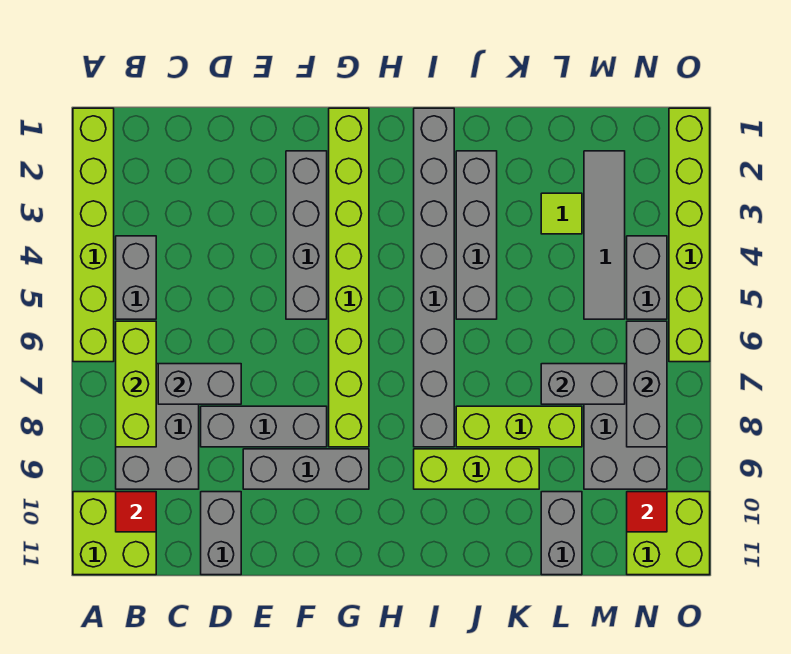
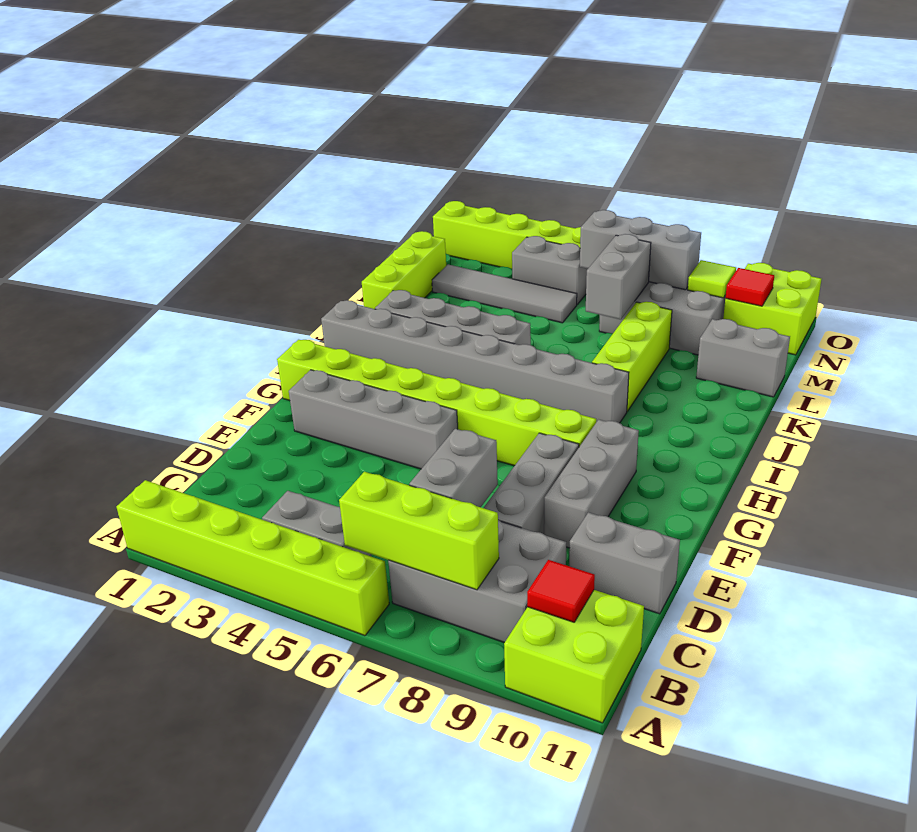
lime 1x3 brick [414,449,539,489] -> lime 1x3 brick moved to [362,231,446,309]
lime 1x1 tile [541,193,582,234] -> lime 1x1 tile moved to [688,260,736,298]

